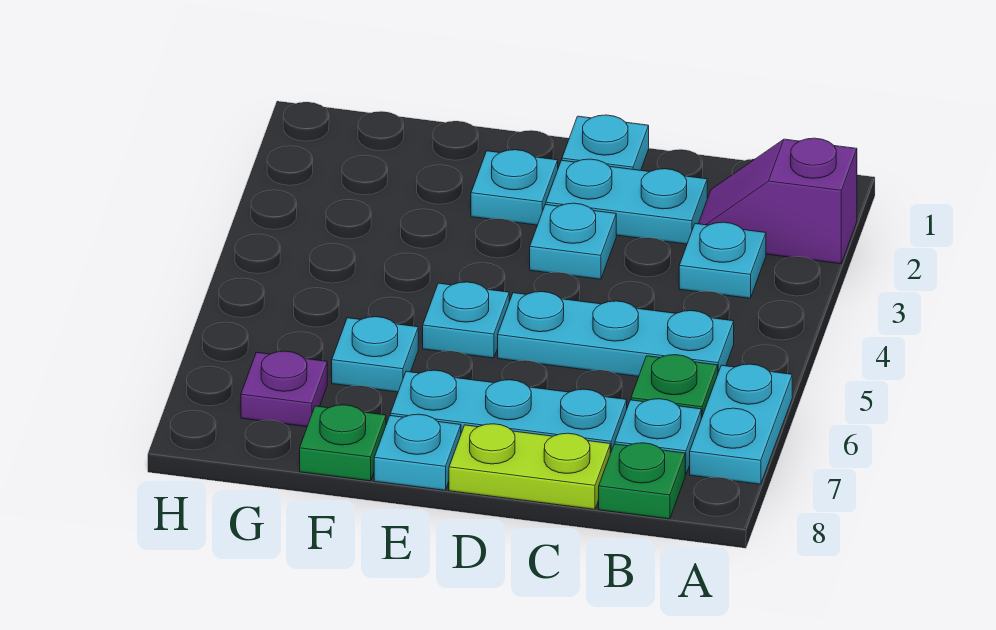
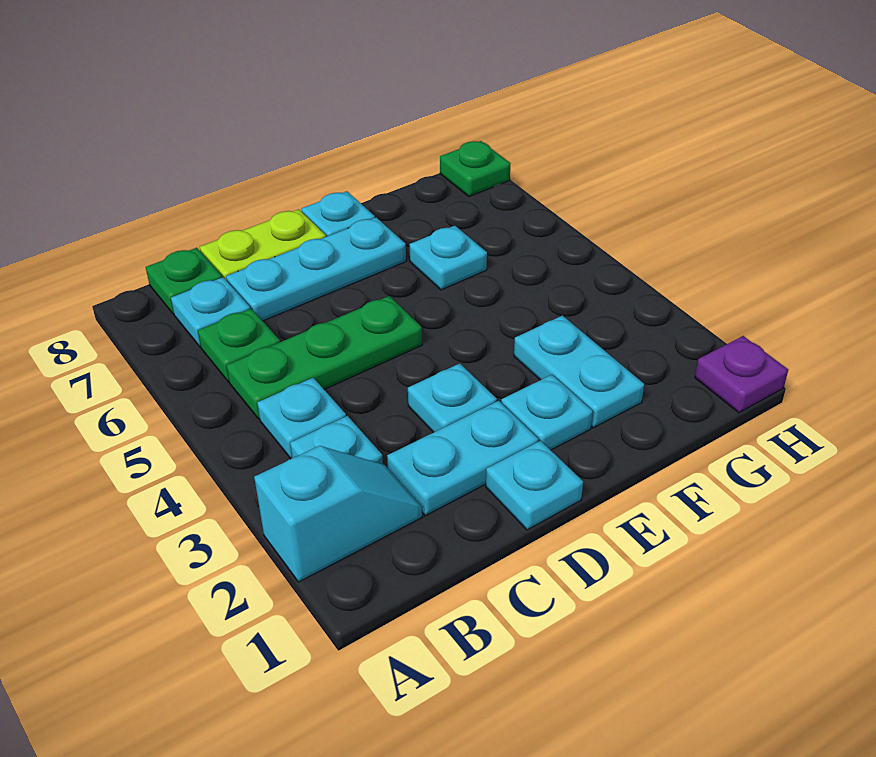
purple 1x2 slope [698,138,857,264] -> cyan 1x2 slope [254,446,422,582]
cyan 1x2 plate [690,364,792,484] -> cyan 1x2 plate moved to [514,315,644,428]
cyan 1x3 plate [498,292,734,377] -> green 1x3 plate [227,296,422,419]
cyan 1x1 plate [423,282,509,358] -> cyan 1x1 plate moved to [257,378,346,459]
green 1x1 plate [300,405,386,481] -> green 1x1 plate moved to [440,141,511,197]
purple 1x1 plate [241,351,327,427] -> purple 1x1 plate moved to [695,336,788,413]

